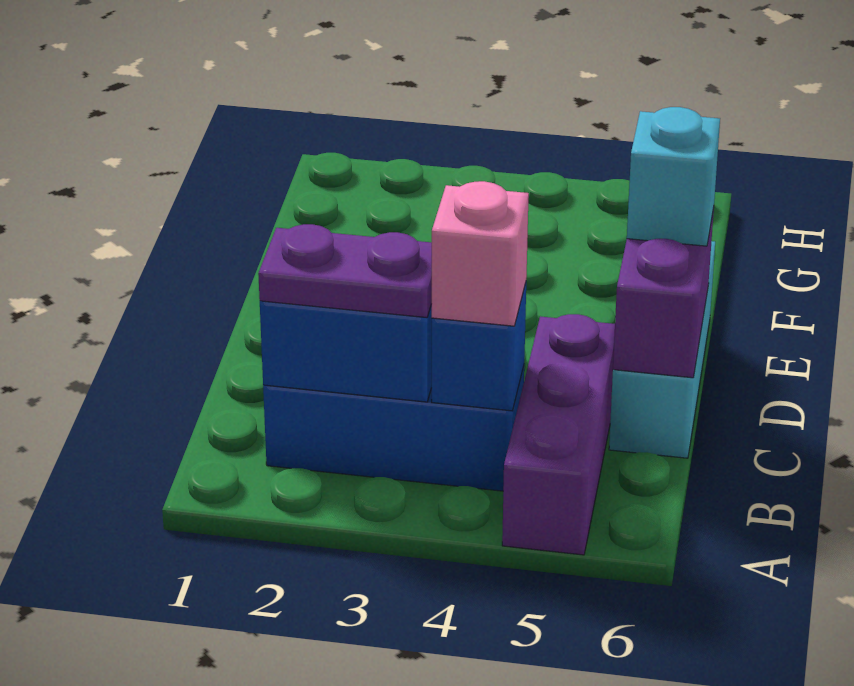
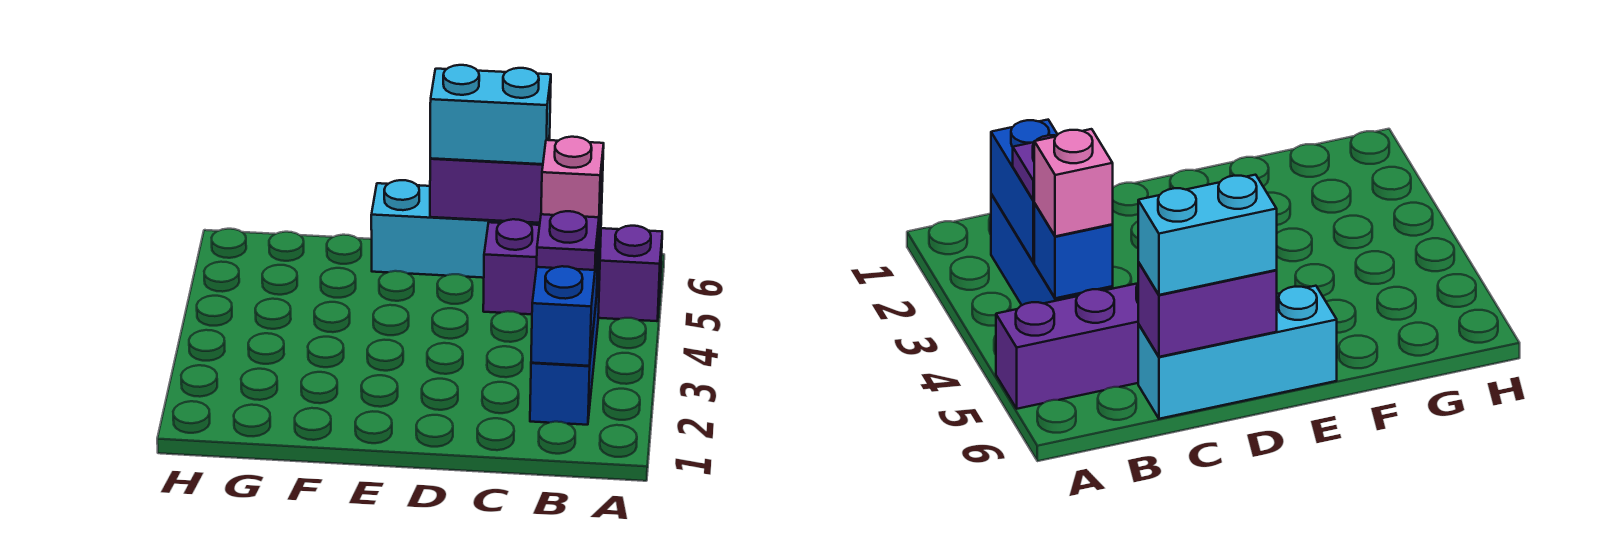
purple 1x2 plate [258,224,432,317] -> purple 1x1 plate [537,211,599,270]
cyan 1x1 brick [627,107,720,246] -> cyan 1x2 brick [430,65,551,164]

